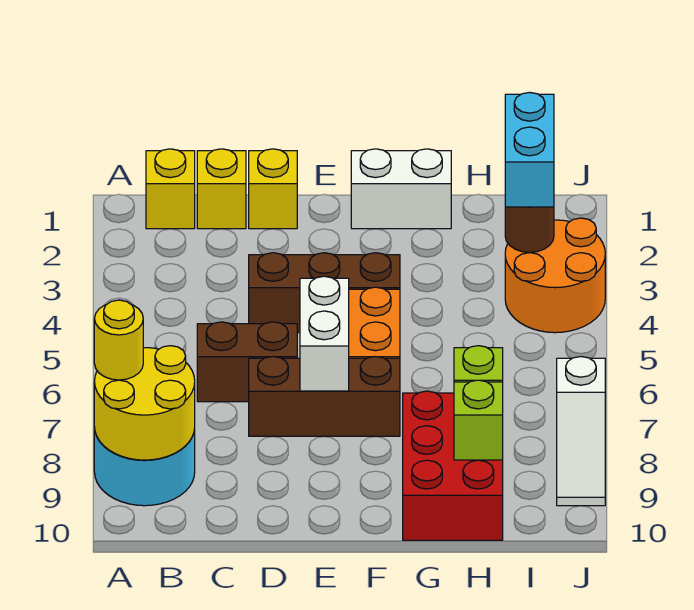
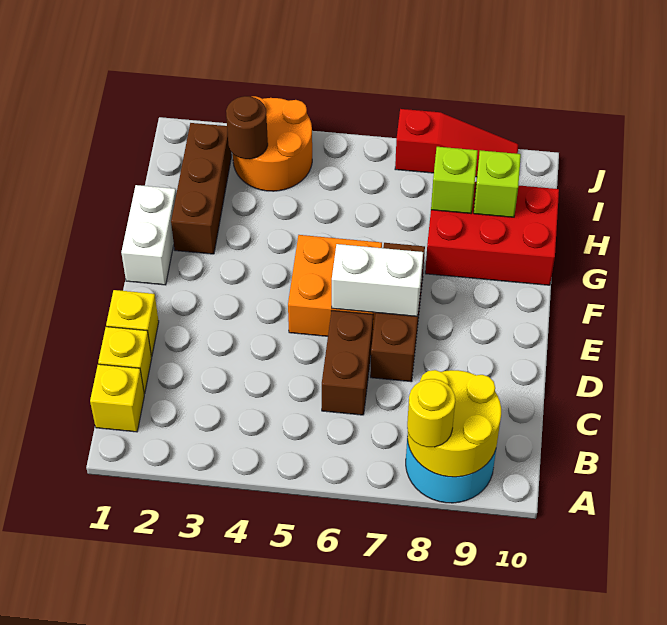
brown 1x3 brick [249,253,400,333] -> brown 1x3 brick moved to [171,123,231,254]
cyan 1x2 brick [505,92,554,207] -> none
white 1x3 slope [557,357,605,506] -> red 1x3 slope [395,109,518,177]

